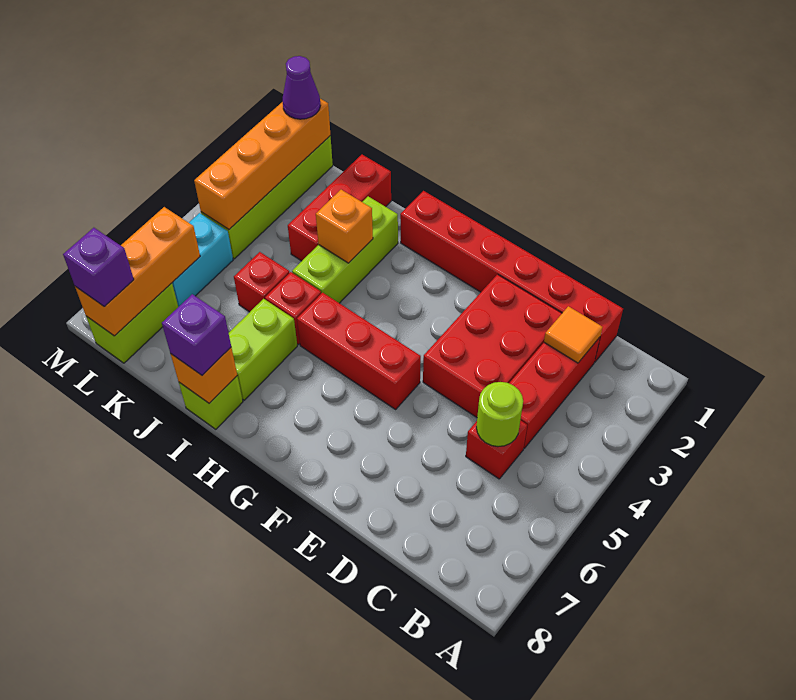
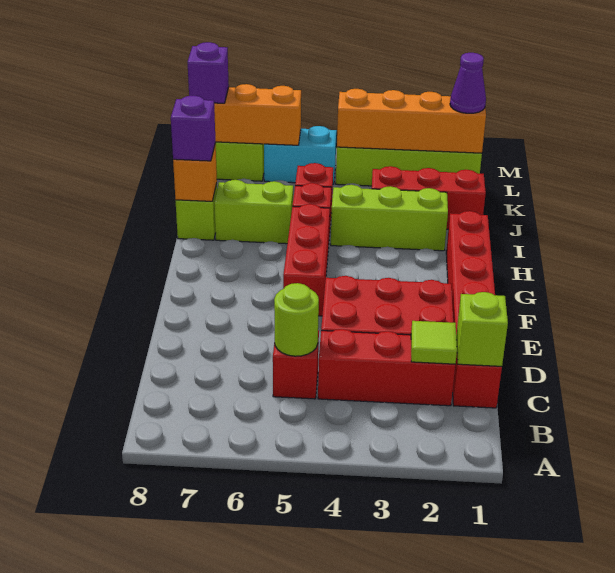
none -> lime 1x1 brick [456,292,508,366]
orange 1x1 tile [544,306,603,363] -> lime 1x1 tile [411,321,457,364]
orange 1x1 brick [316,190,373,263] -> none

